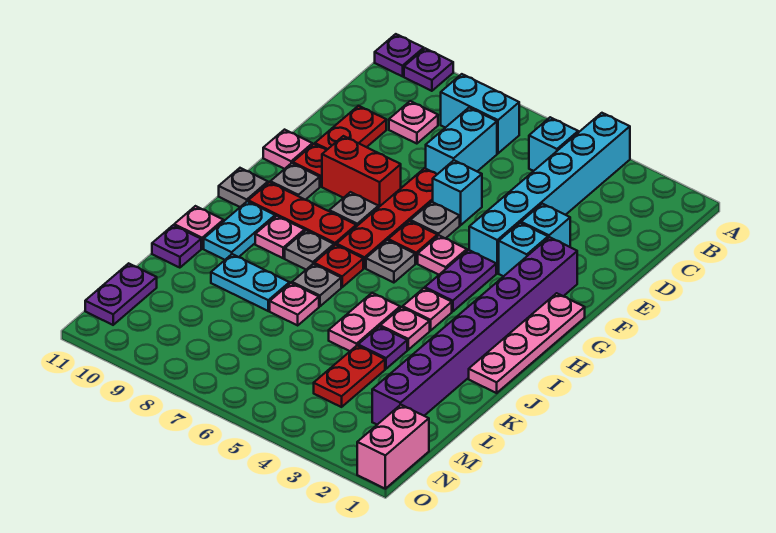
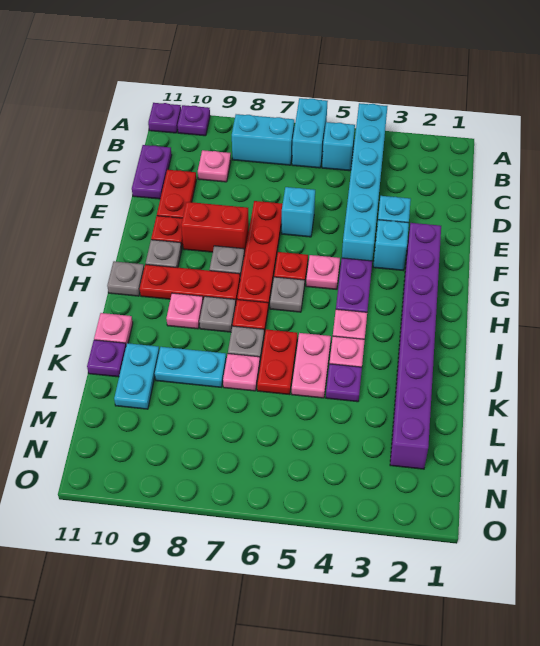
cyan 1x2 brick [426,108,497,174] -> cyan 1x2 brick moved to [292,98,328,168]
grey 1x1 plate [410,202,460,239] -> none
pink 1x1 plate [263,130,312,169] -> none
pink 1x4 plate [469,293,585,393] -> none
cyan 1x2 plate [204,201,275,260] -> cyan 1x2 plate moved to [114,343,159,409]
red 1x2 plate [314,346,385,407] -> red 1x2 plate moved to [257,330,297,395]
purple 1x2 plate [85,263,157,325] -> purple 1x2 plate moved to [132,145,172,199]
pink 1x2 brick [357,405,429,489] -> none

